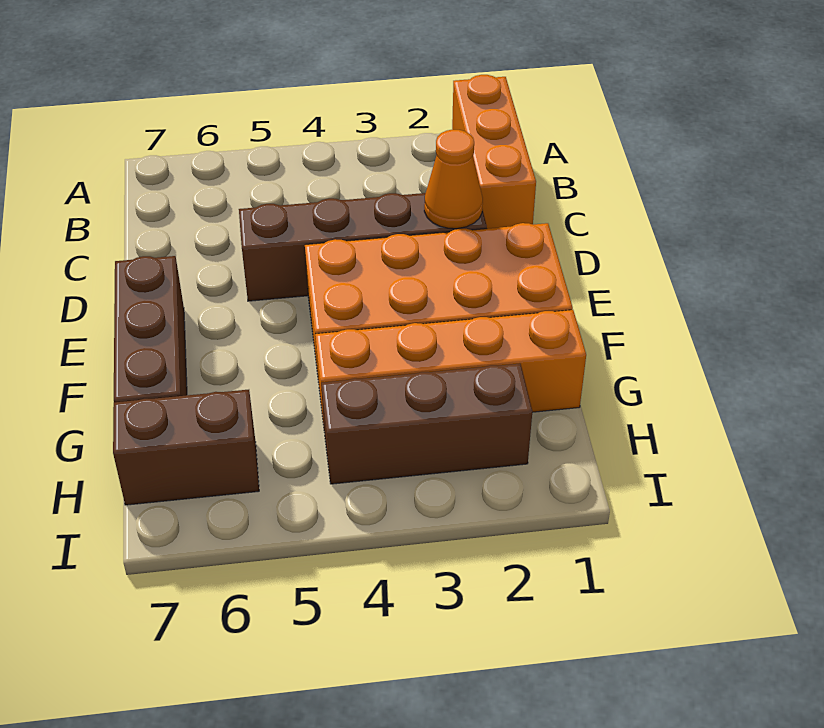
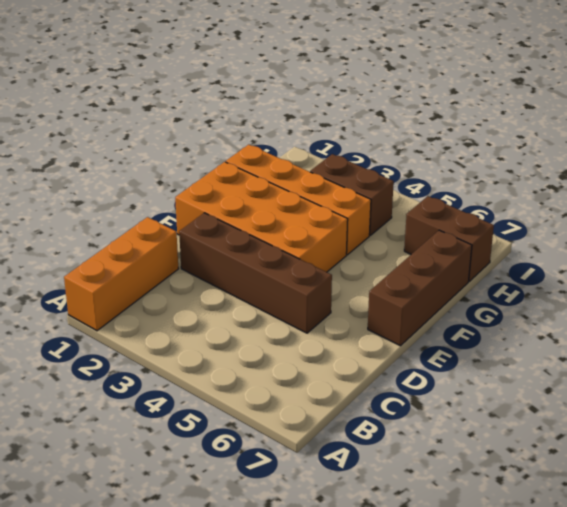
orange 1x1 cone [424,130,483,229] -> none
brown 1x3 brick [321,363,532,484] -> brown 1x2 brick [310,154,394,235]

